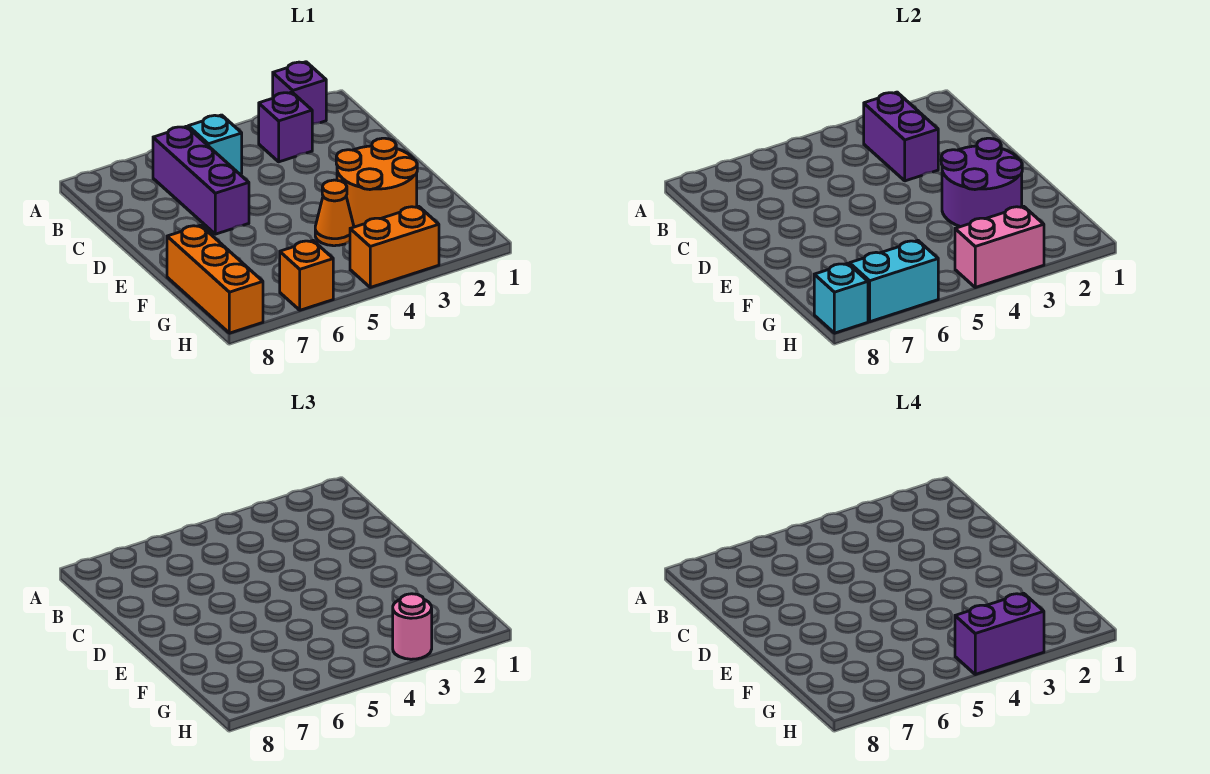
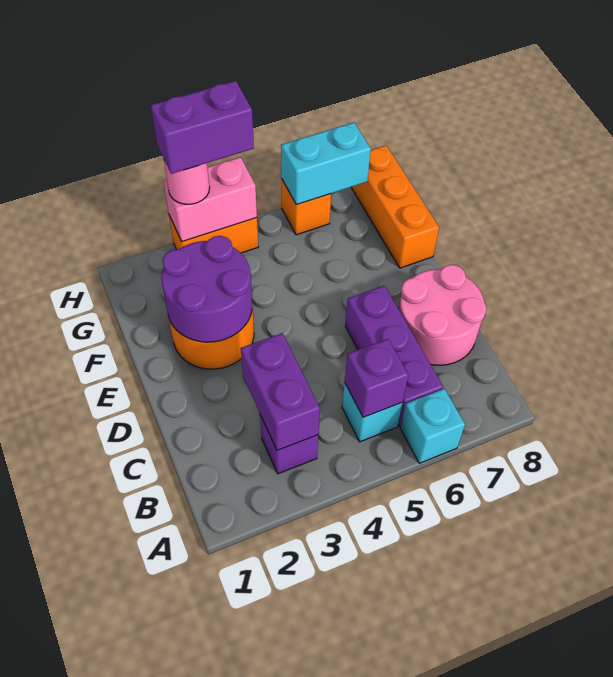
purple 1x1 brick [273,62,326,125] -> purple 1x1 brick moved to [345,339,408,417]
none -> pink 2x2 round brick [399,265,487,365]
orange 1x1 cone [315,180,354,246] -> none
cyan 1x1 brick [814,263,868,333] -> cyan 1x1 brick moved to [400,389,465,463]

